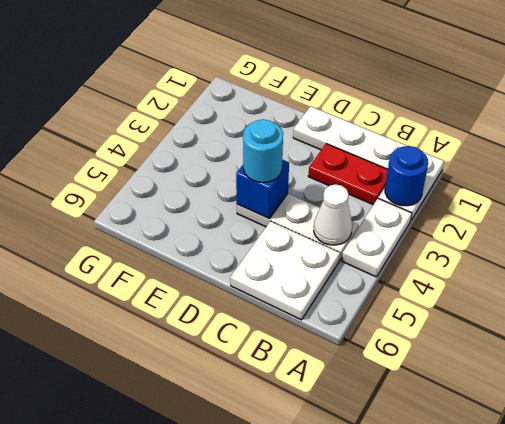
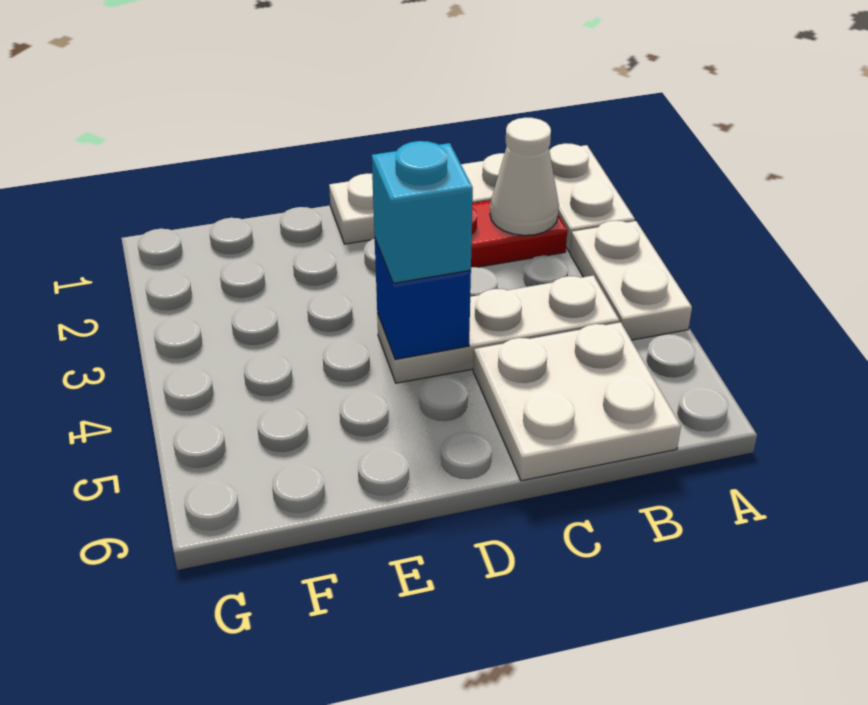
blue 1x1 round brick [385,146,428,206] -> none
white 1x1 cone [314,184,352,245] -> white 1x1 cone moved to [490,118,559,235]
cyan 1x1 round brick [243,119,283,182] -> cyan 1x1 brick [372,141,473,283]

